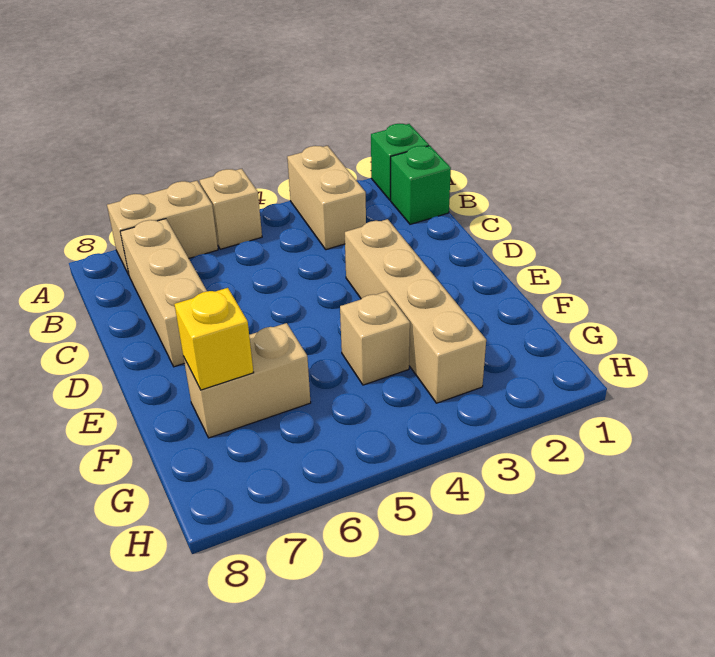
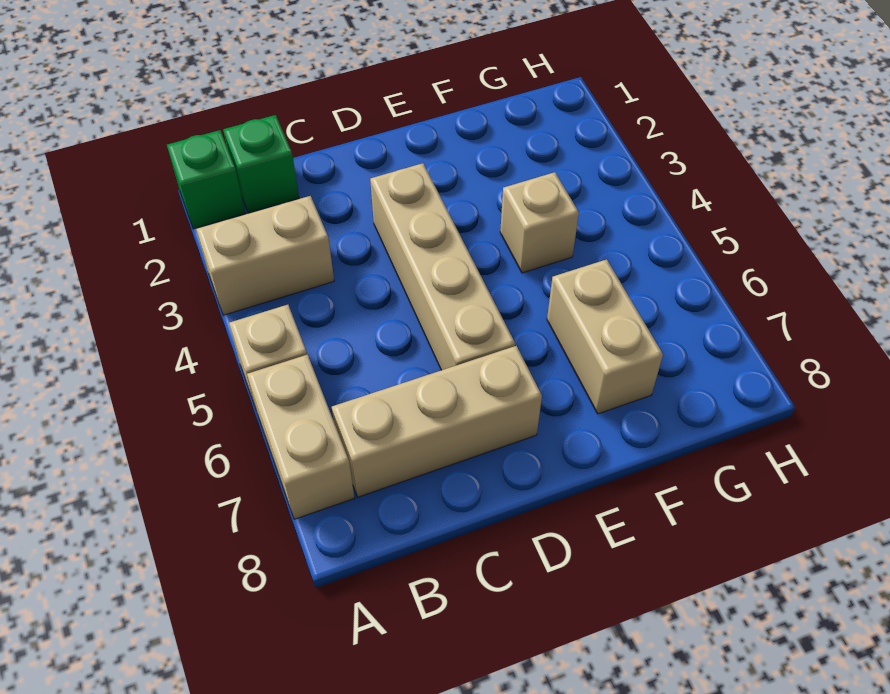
tan 1x4 brick [345,219,486,403] -> tan 1x4 brick turned to [370,163,515,370]
yellow 1x1 brick [174,288,254,390] -> none

